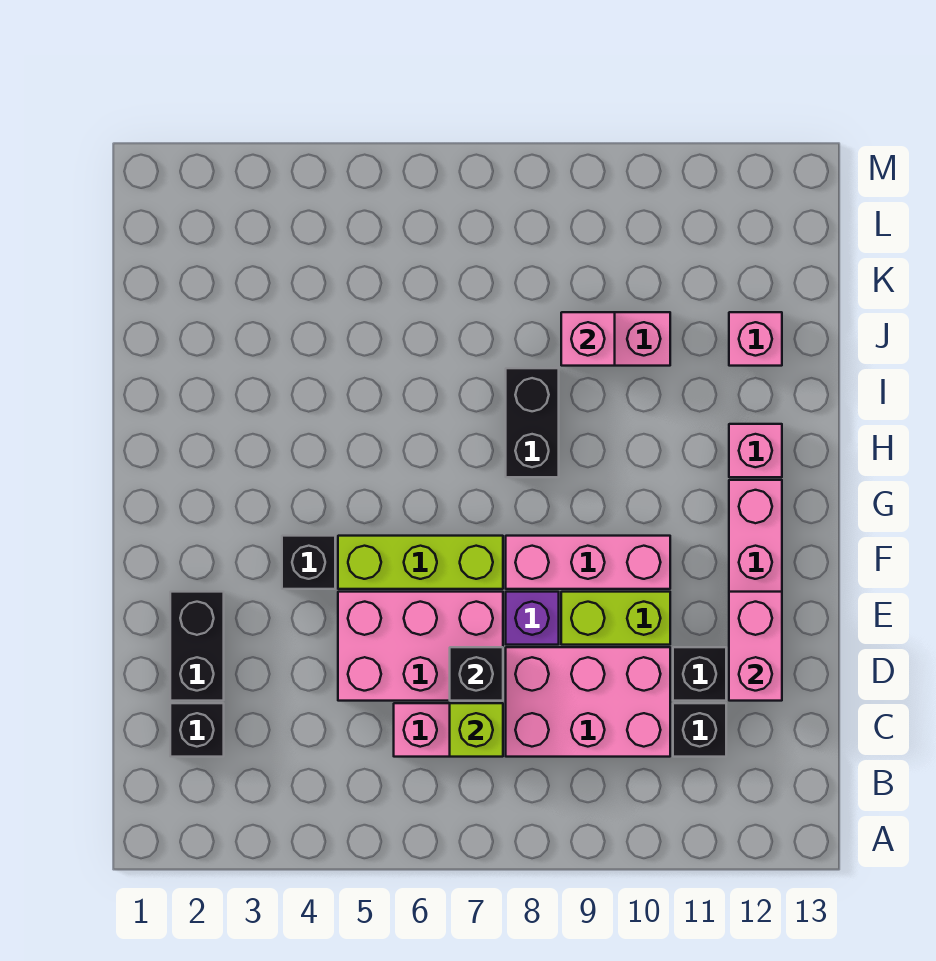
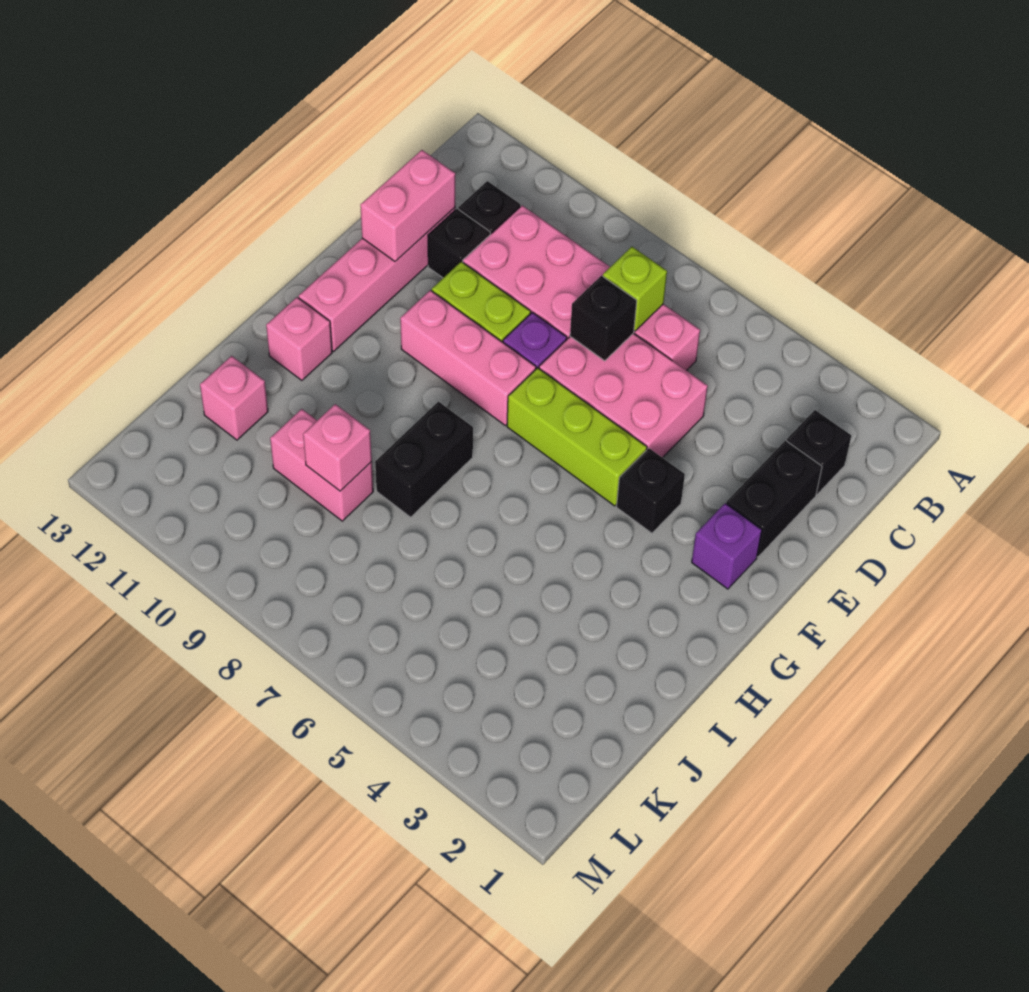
none -> purple 1x1 brick [692,503,762,589]

